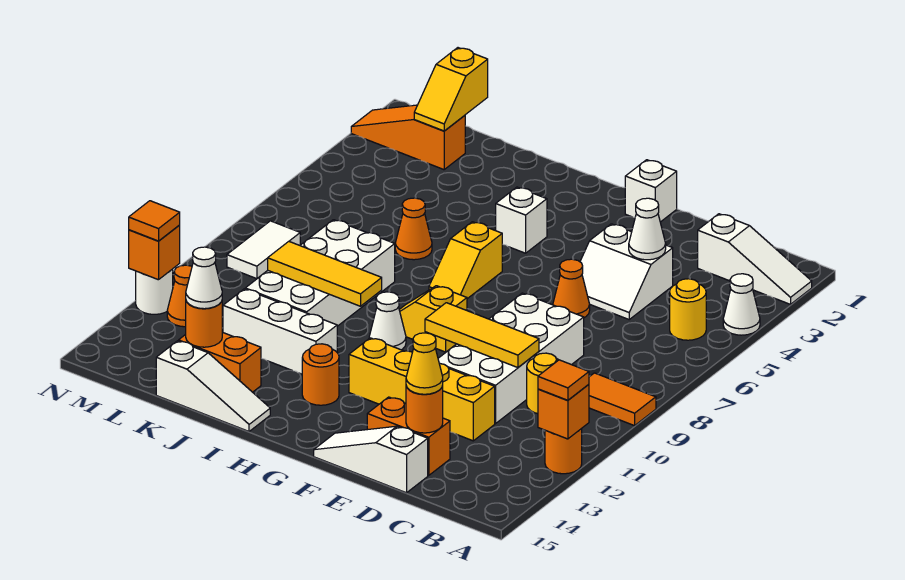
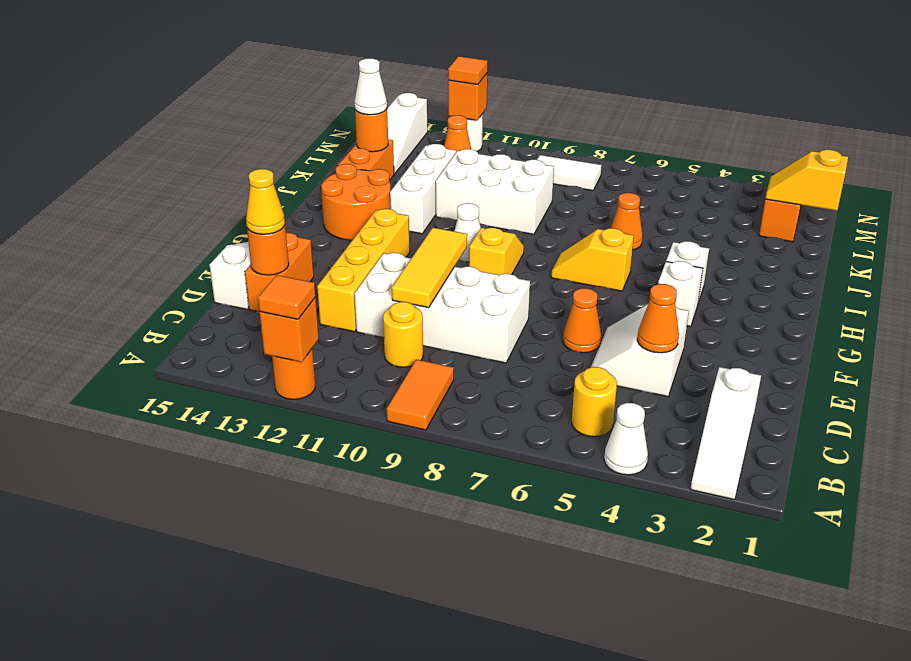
white 1x1 cone [629,198,666,260] -> orange 1x1 cone [637,284,679,353]
white 1x1 brick [625,160,677,222] -> white 1x1 brick moved to [658,261,703,326]
orange 1x1 round brick [302,344,339,405] -> orange 2x2 round brick [321,164,391,240]
yellow 1x3 tile [268,242,382,306] -> none
white 1x3 slope [156,341,270,431] -> white 1x3 slope moved to [387,93,427,174]
white 2x4 brick [245,220,395,326] -> white 2x3 brick [436,149,554,234]

